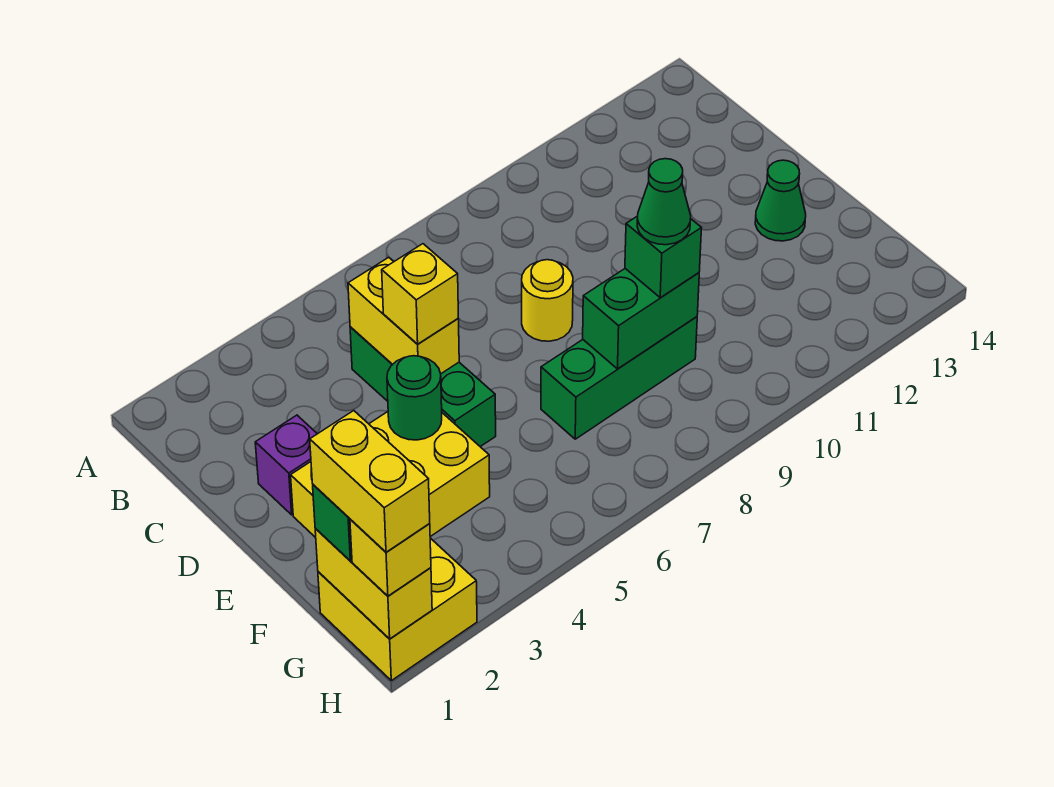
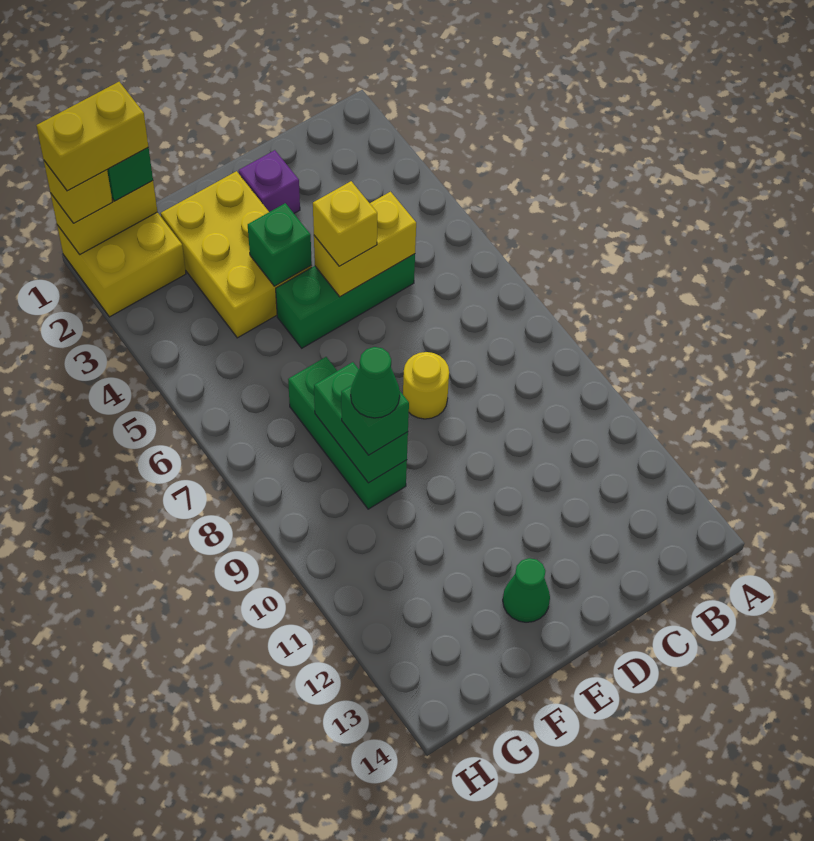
green 1x1 round brick [387,356,442,440] -> green 1x1 brick [248,203,312,286]

